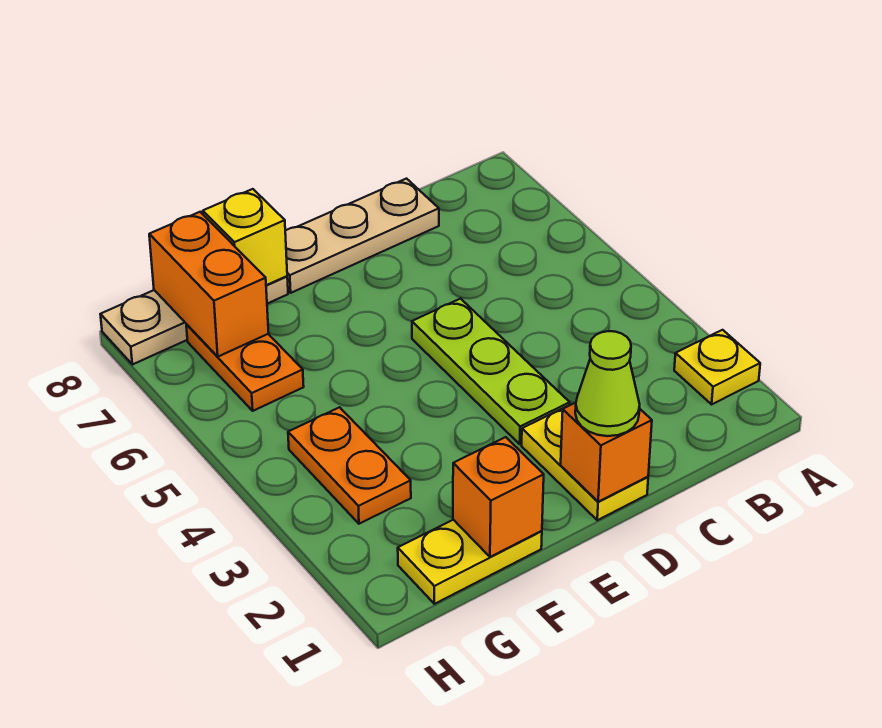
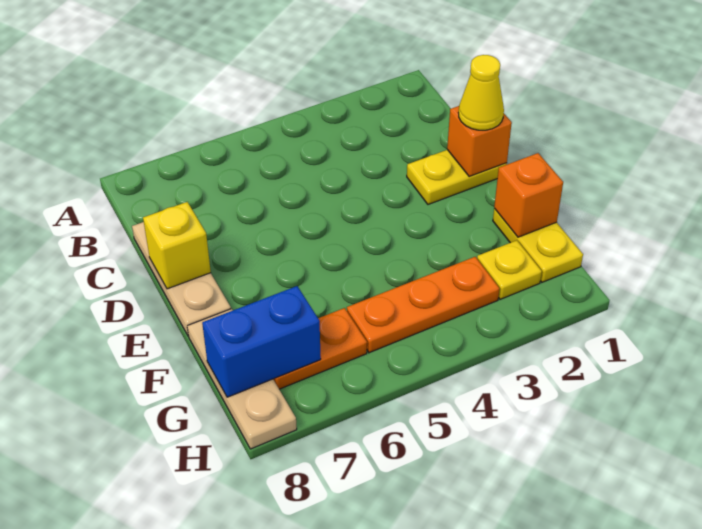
yellow 1x1 plate [674,330,760,404] -> yellow 1x1 plate moved to [477,240,542,299]
lime 1x1 cone [575,331,640,436] -> yellow 1x1 cone [458,55,504,130]
lime 1x3 plate [412,299,570,444] -> none
yellow 1x1 brick [203,189,287,285] -> yellow 1x1 brick moved to [143,202,211,289]
orange 1x2 plate [288,407,411,524] -> orange 1x3 plate [347,257,499,353]
orange 1x2 brick [149,212,269,357] -> blue 1x2 brick [202,286,321,397]

